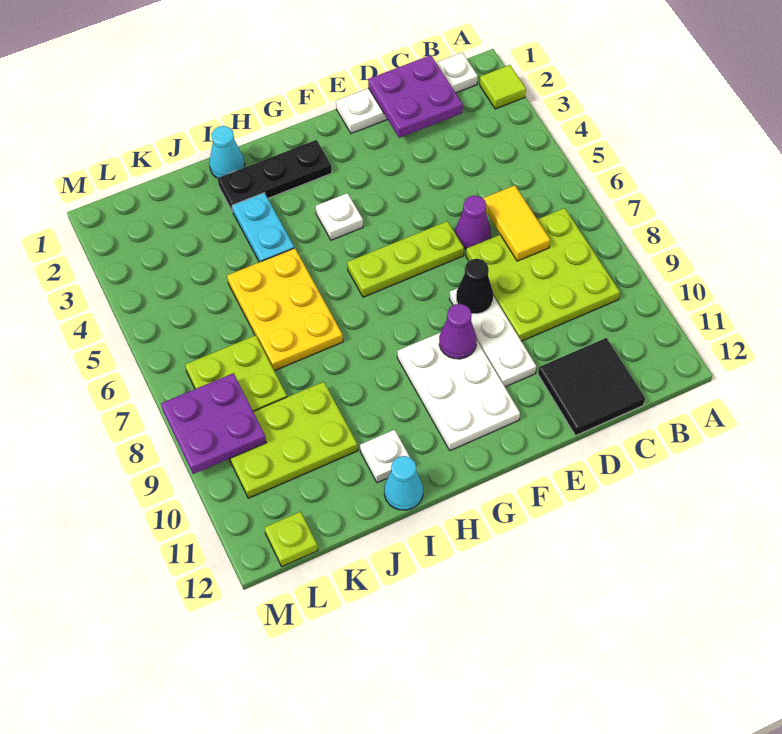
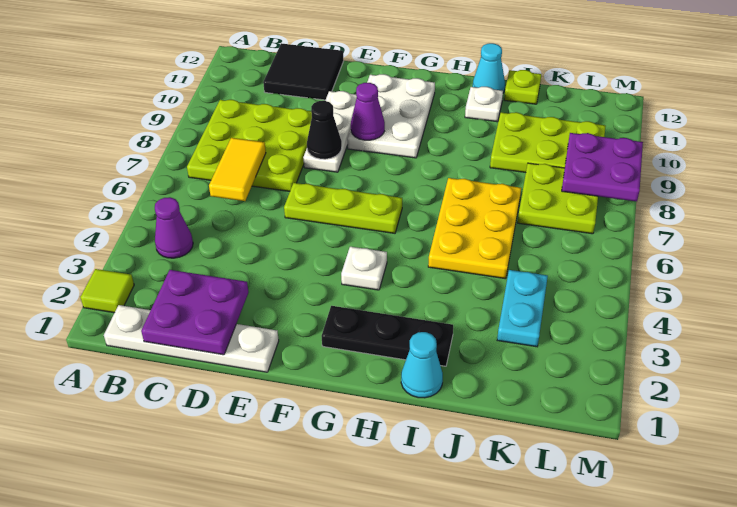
purple 1x1 cone [455,196,491,249] -> purple 1x1 cone moved to [155,197,193,258]
cyan 1x2 plate [232,193,294,262] -> cyan 1x2 plate moved to [497,270,548,347]
lime 1x1 plate [264,512,318,567] -> lime 1x1 plate moved to [504,70,541,104]

